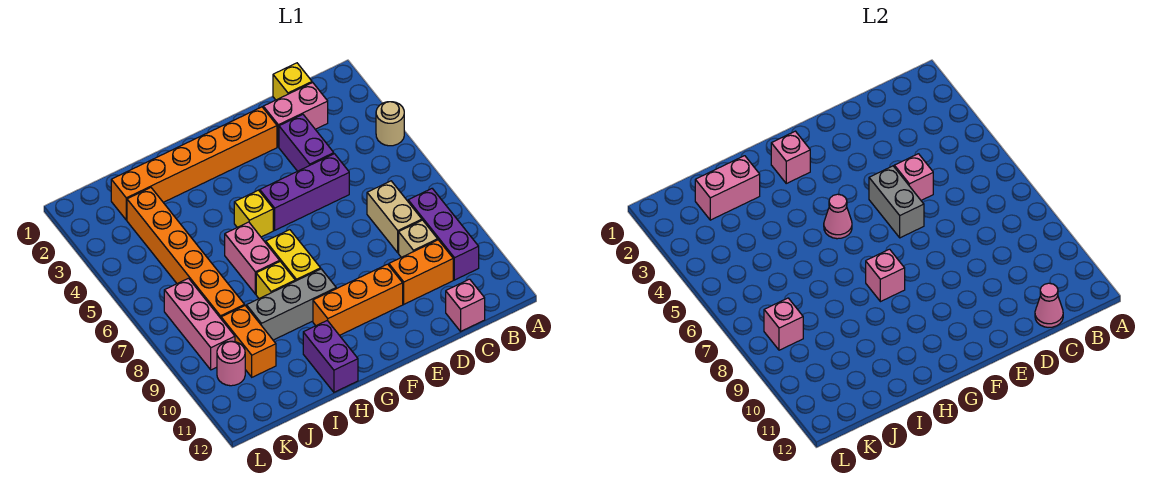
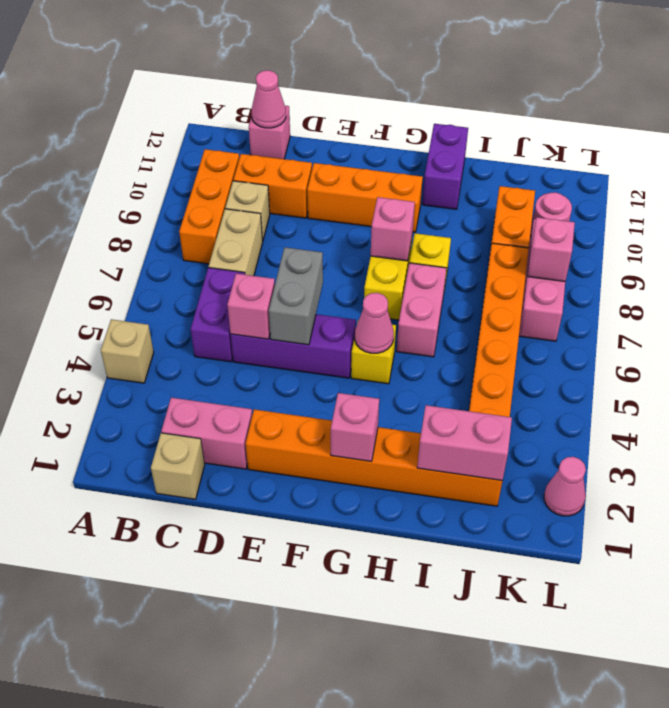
tan 1x1 round brick [376,102,404,146] -> tan 1x1 brick [101,319,154,383]
purple 1x3 brick [408,189,479,280] -> orange 1x3 brick [179,149,239,264]
yellow 1x1 brick [273,63,312,100] -> tan 1x1 brick [151,433,205,499]
purple 1x2 brick [279,115,334,171] -> purple 1x2 brick moved to [191,268,245,362]
grey 1x3 brick [247,269,336,340] -> none
none -> pink 1x1 cone [544,457,586,516]

